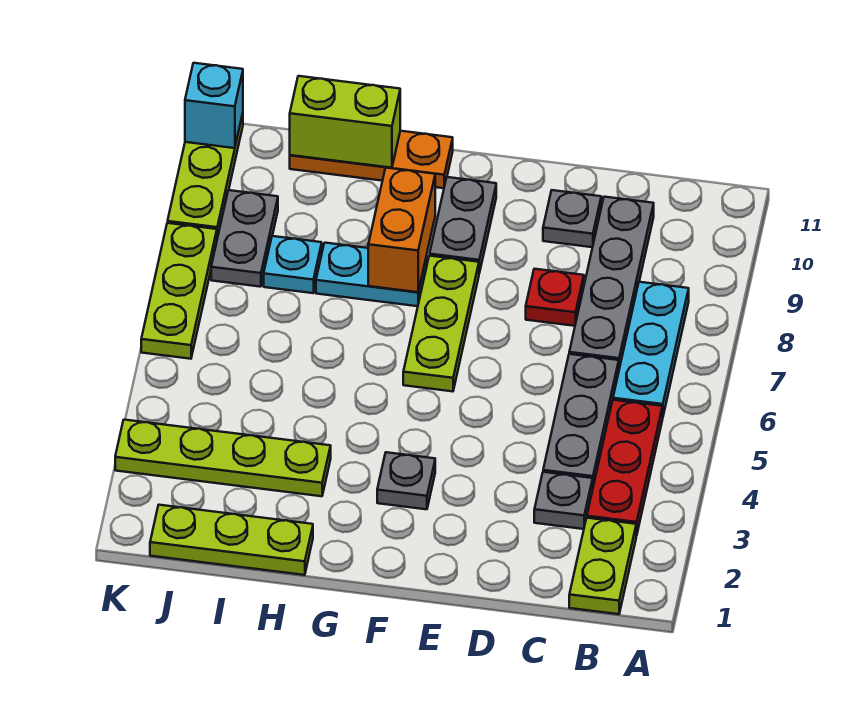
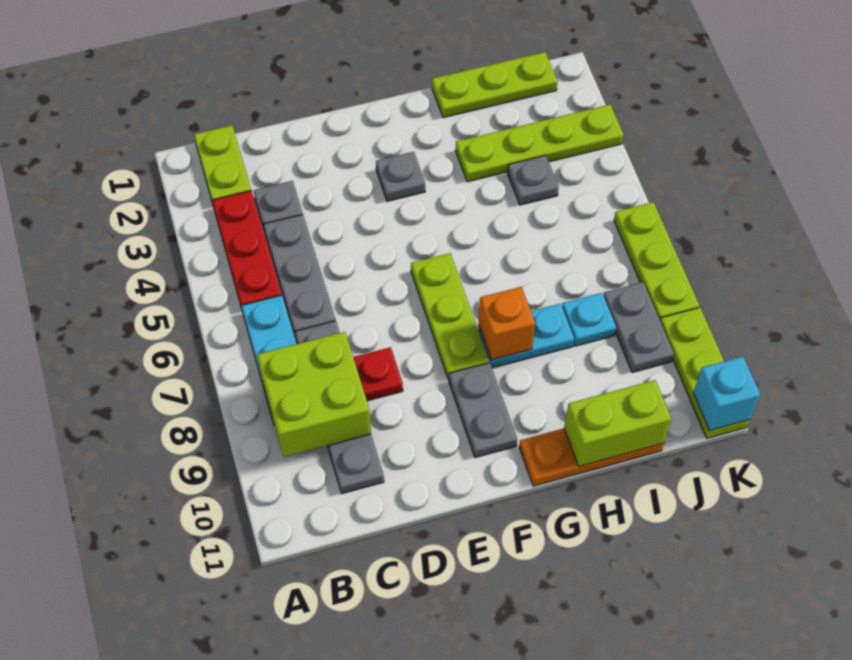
none -> lime 2x2 brick [257,332,371,457]
grey 1x1 plate [543,190,601,247] -> grey 1x1 plate moved to [507,155,559,205]
orange 1x2 brick [368,168,435,292] -> orange 1x1 brick [479,287,535,360]

